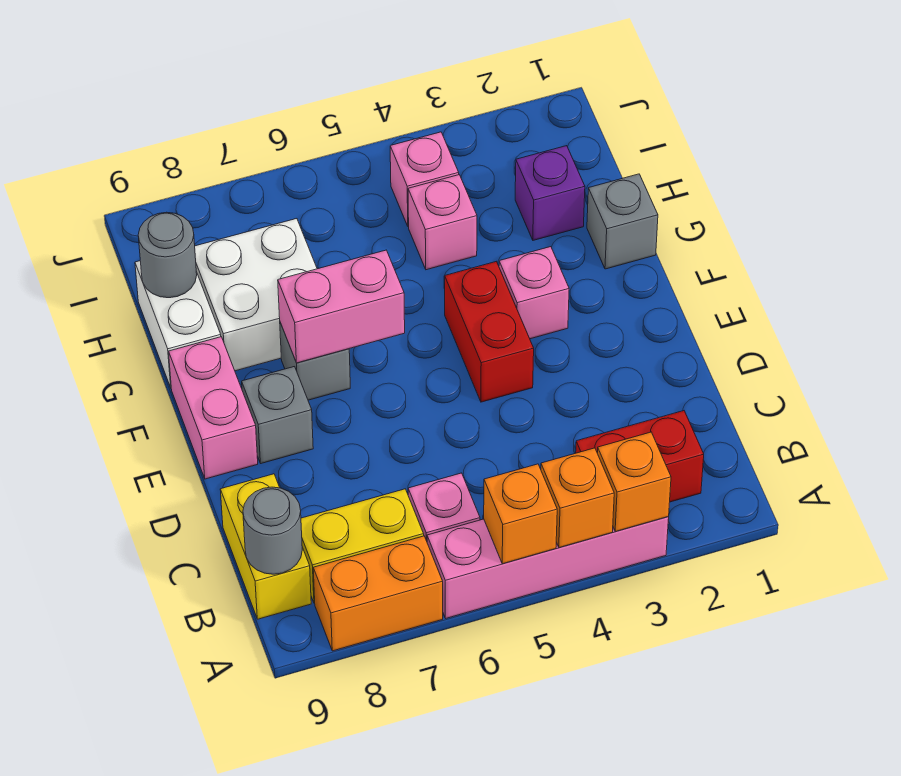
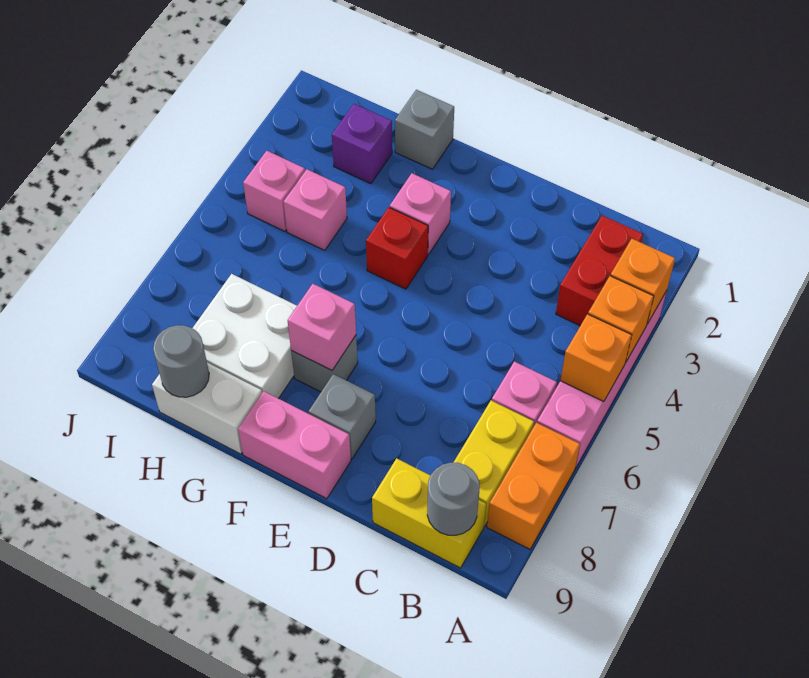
red 1x2 brick [445,262,534,402] -> red 1x1 brick [366,207,428,289]
pink 1x2 brick [278,250,405,363] -> pink 1x1 brick [288,284,356,370]

